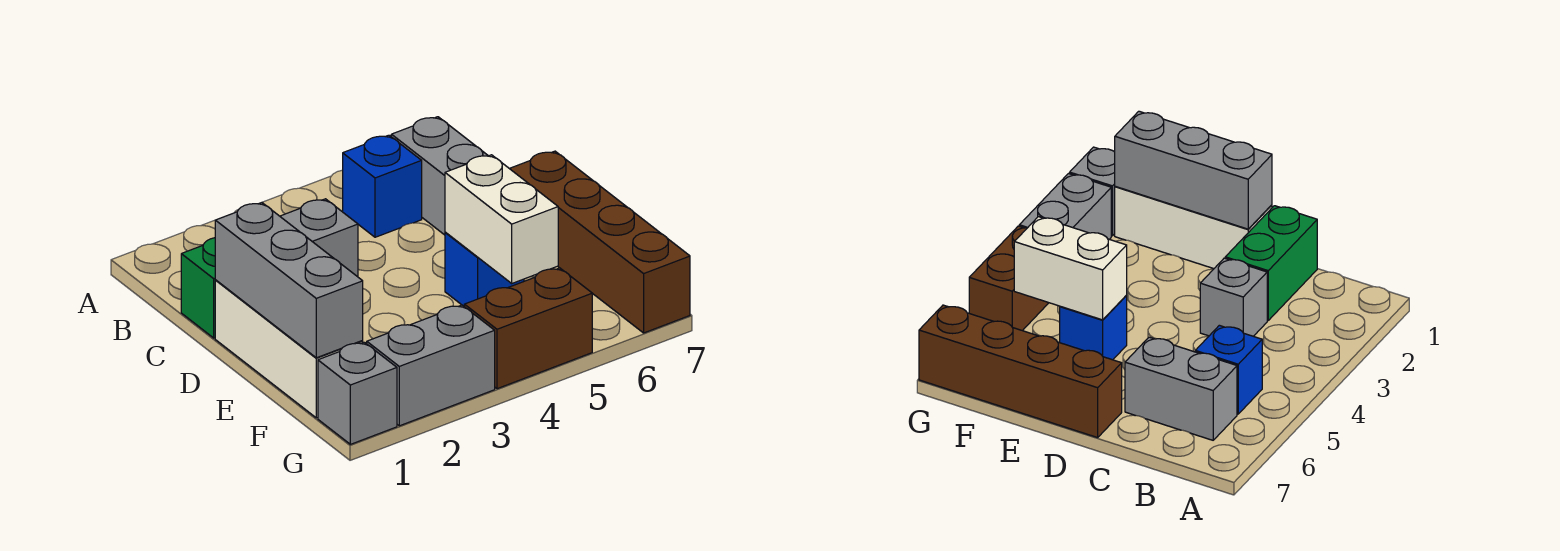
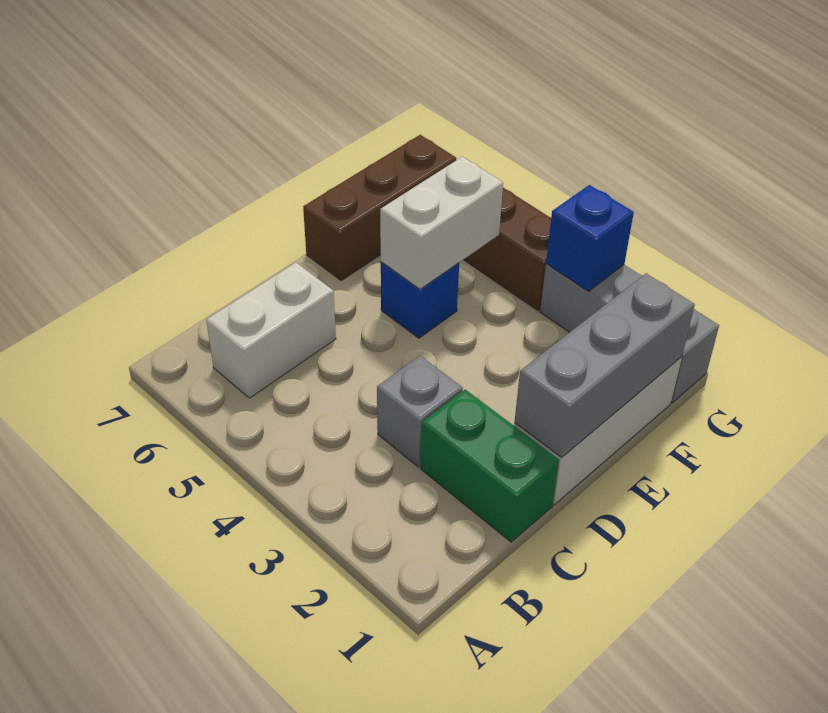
blue 1x1 brick [343,135,422,237] -> blue 1x1 brick moved to [546,185,634,291]
grey 1x2 brick [391,117,488,235] -> white 1x2 brick [206,263,336,398]
brown 1x4 brick [509,151,690,333] -> brown 1x3 brick [303,135,456,280]

